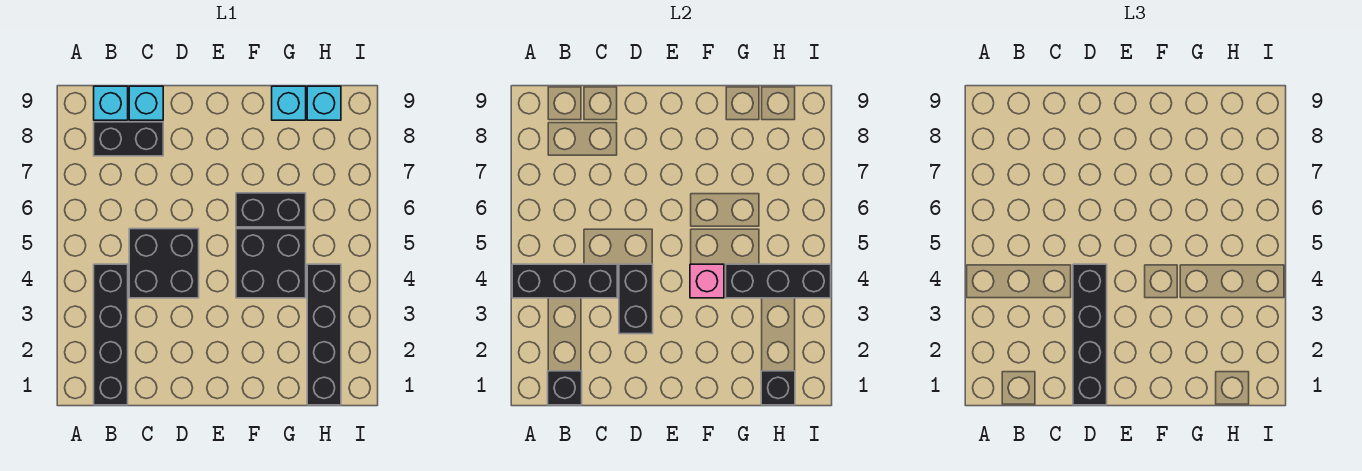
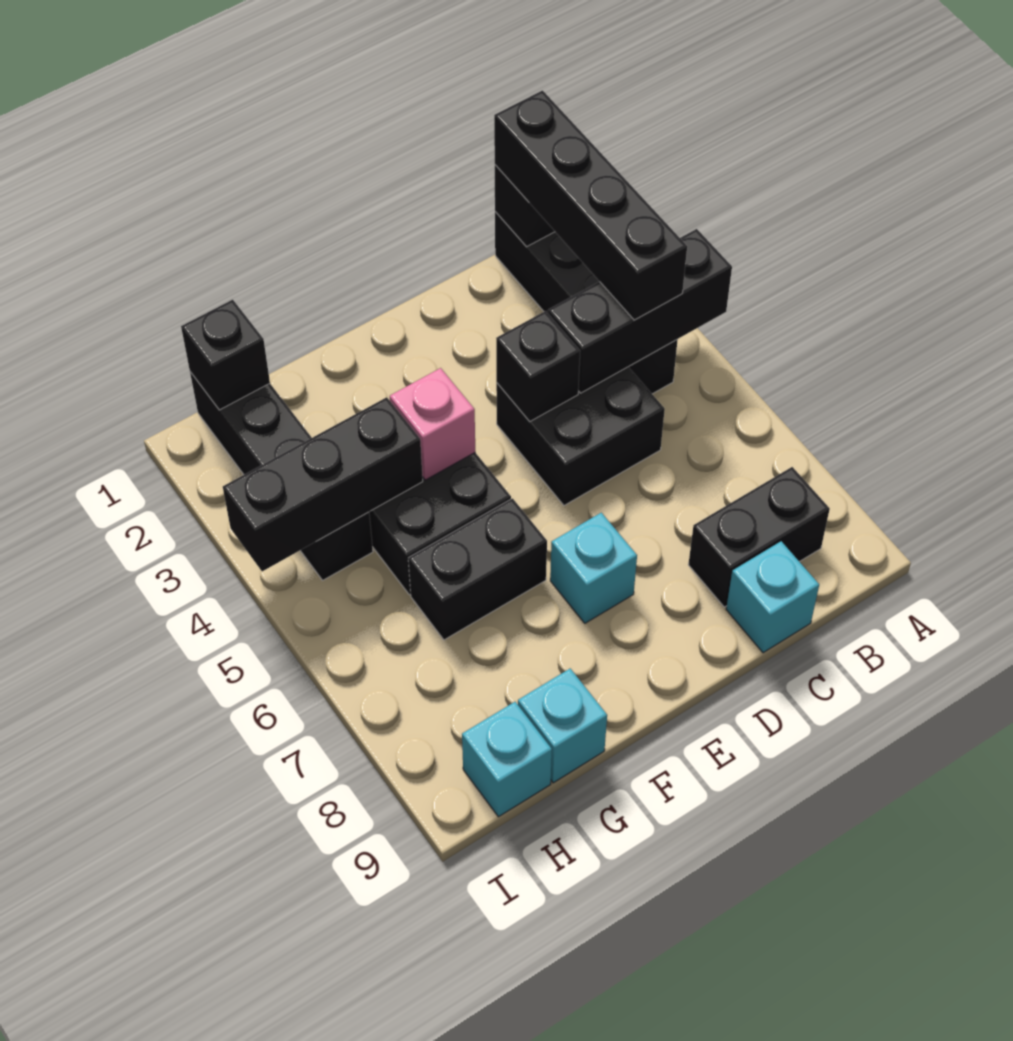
cyan 1x1 brick [94,86,128,120] -> cyan 1x1 brick moved to [550,513,637,623]
black 1x4 brick [1073,264,1107,405] -> black 1x4 brick moved to [494,91,687,320]
black 1x2 brick [619,264,653,334] -> black 1x1 brick [496,311,580,422]

